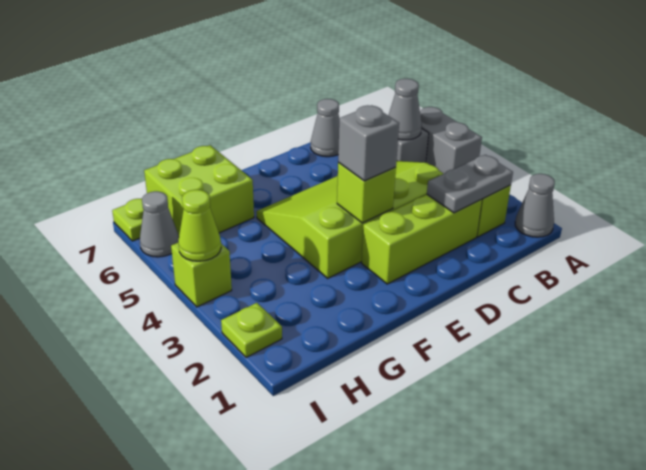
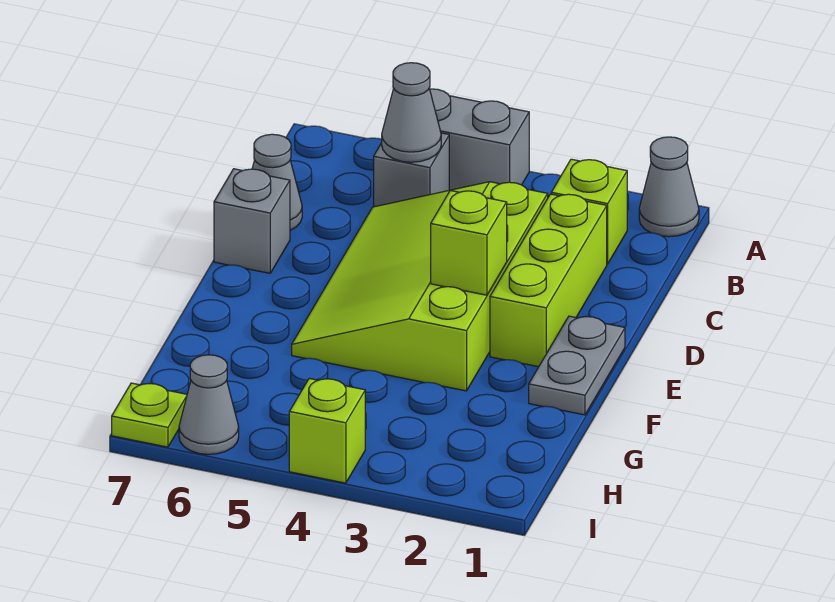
grey 1x2 plate [427,155,513,213] -> grey 1x2 plate moved to [529,316,625,415]
grey 1x1 brick [338,105,399,181] -> grey 1x1 brick moved to [214,169,290,273]
lime 2x2 brick [144,145,254,236] -> none
lime 1x1 plate [221,303,282,358] -> none
lime 1x1 cone [178,190,221,261] -> none

